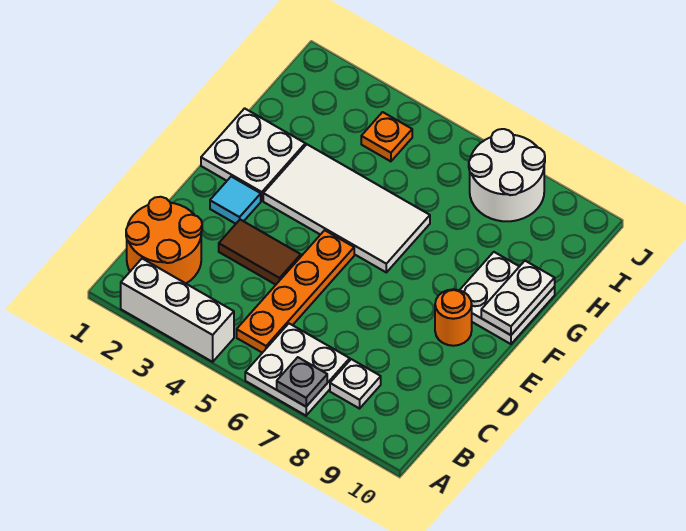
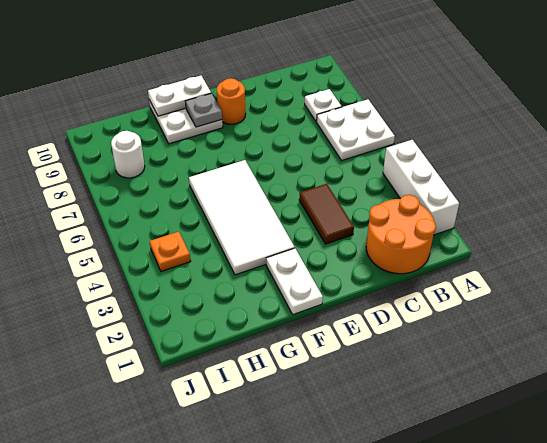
grey 1x1 plate [277,357,327,407] -> grey 1x1 plate moved to [186,93,222,127]
orange 1x4 plate [237,230,354,353] -> none
cyan 1x1 tile [210,177,261,224] -> none
white 2x2 plate [201,108,305,201] -> white 1x2 plate [266,248,323,314]
white 2x2 round brick [469,129,545,221] -> white 1x1 round brick [111,131,145,178]

